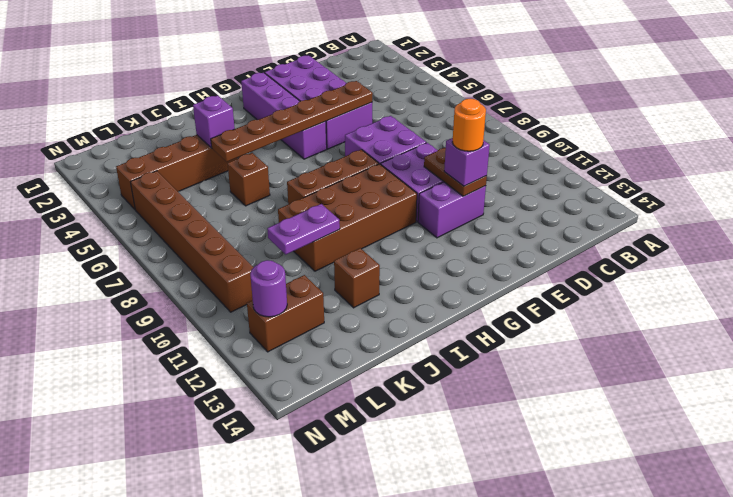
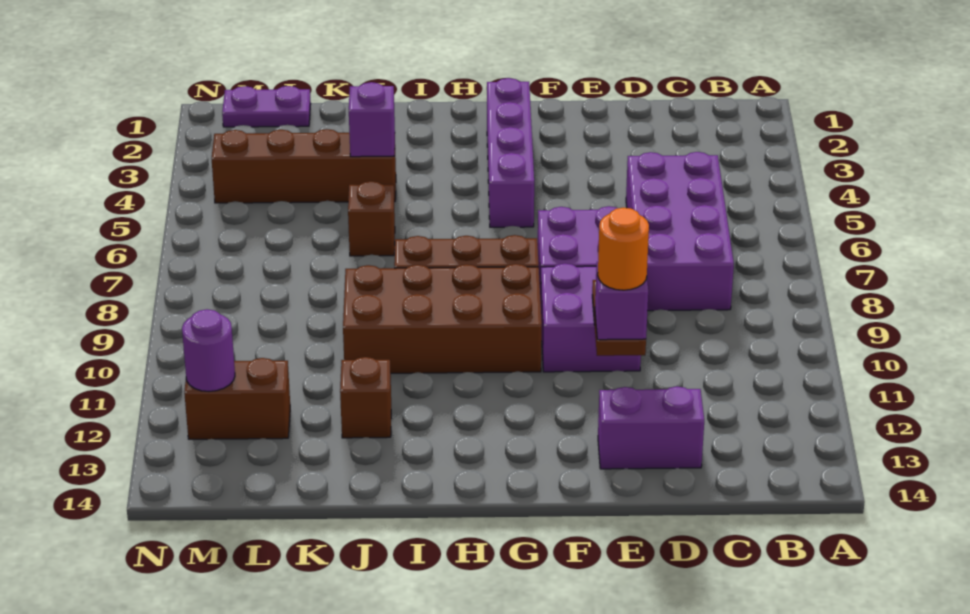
purple 2x4 brick [265,56,372,149] -> purple 2x4 brick moved to [626,152,734,311]
brown 1x6 plate [211,81,373,162] -> none
purple 1x2 brick [418,182,486,238] -> purple 1x2 brick moved to [598,387,704,469]
purple 1x2 plate [267,204,340,254] -> purple 1x2 plate moved to [222,86,311,127]
brown 1x6 brick [131,171,254,312] -> none

